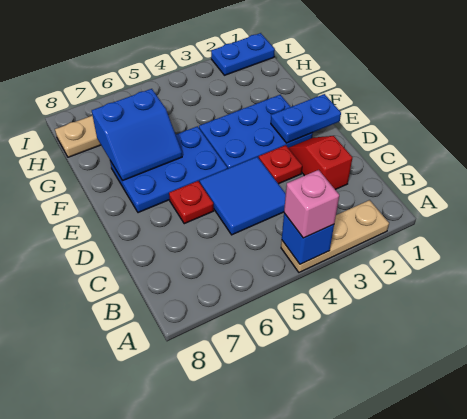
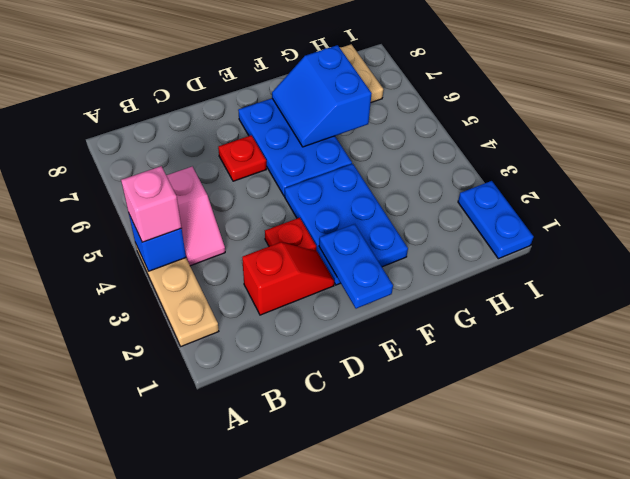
none -> pink 1x2 slope [166,167,225,266]
blue 2x2 tile [200,157,286,235] -> none

